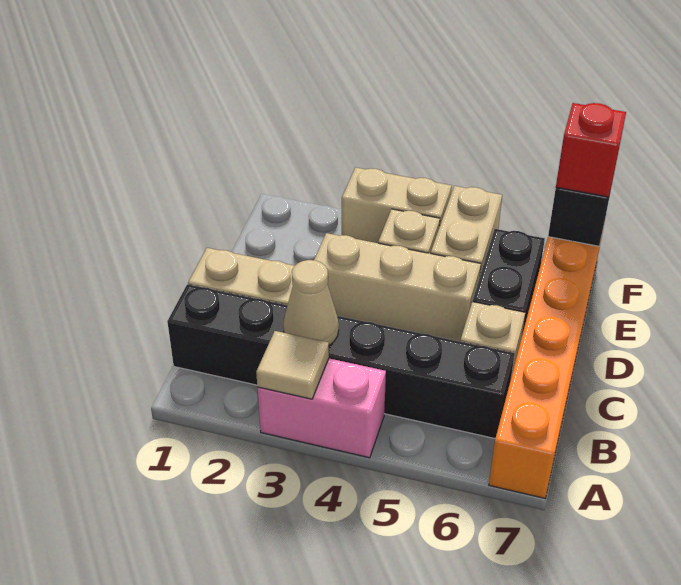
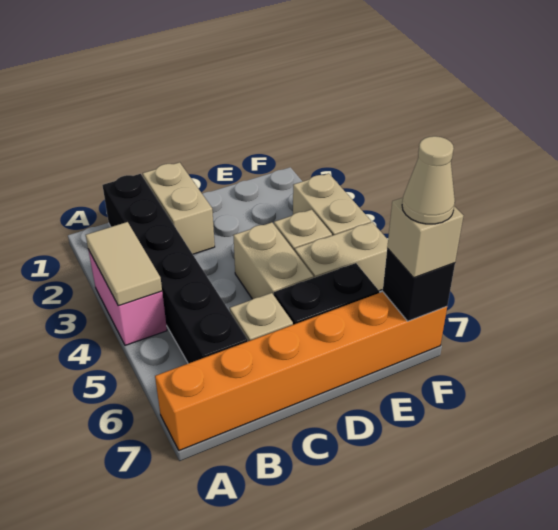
tan 1x1 tile [256,331,329,399] -> tan 1x2 tile [86,222,162,306]
tan 1x1 cone [283,260,339,345] -> tan 1x1 cone moved to [402,136,455,224]
tan 1x3 brick [314,233,481,342] -> tan 1x2 brick [233,222,314,299]
red 1x1 brick [556,103,626,197] -> tan 1x1 brick [387,198,463,278]

